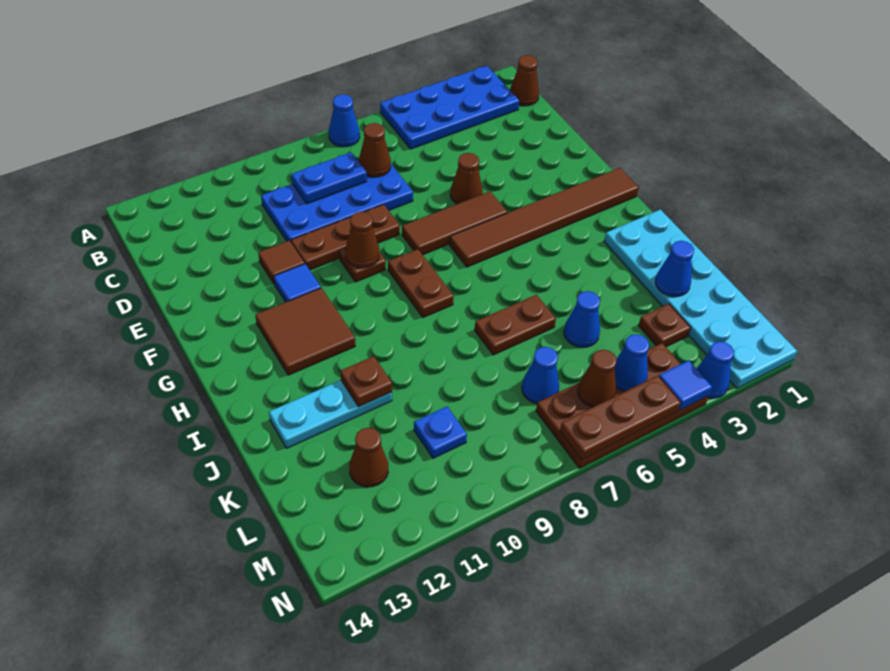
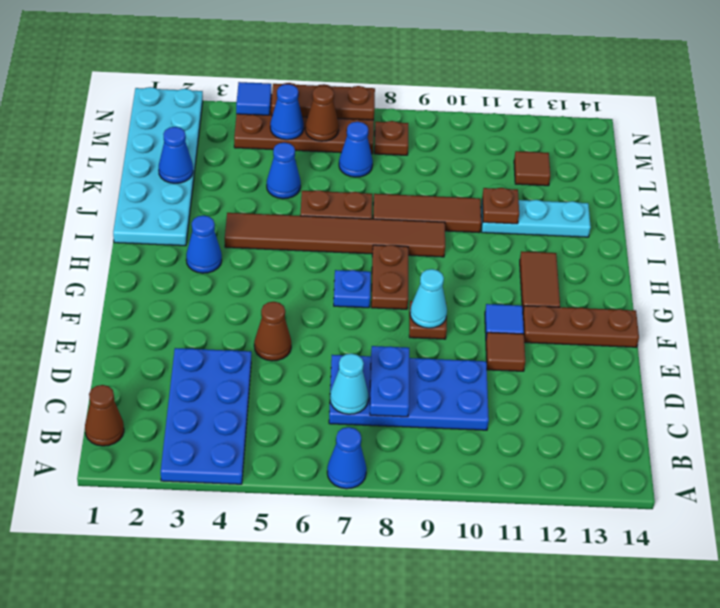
blue 2x4 plate [380,66,519,149] -> blue 2x4 plate turned to [161,348,251,484]
brown 1x1 cone [359,123,391,177] -> cyan 1x1 cone [330,354,369,414]
blue 1x2 plate [291,153,367,204] -> blue 1x2 plate turned to [370,346,409,417]
brown 1x3 plate [291,204,400,270] -> brown 1x3 plate moved to [523,306,639,347]
brown 1x3 tile [402,191,507,255] -> brown 1x3 tile moved to [373,194,481,233]
brown 1x1 cone [345,212,379,268] -> cyan 1x1 cone [410,269,447,328]
brown 1x6 tile [450,168,639,267] -> brown 1x6 tile moved to [225,213,445,257]
brown 2x2 tile [255,288,355,375] -> brown 1x2 tile [520,251,560,310]
brown 1x1 plate [639,304,691,347] -> brown 1x1 plate moved to [374,121,408,155]
blue 1x1 plate [414,407,467,458] -> blue 1x1 plate moved to [334,270,371,308]
brown 1x1 cone [349,428,388,487] -> brown 1x1 tile [514,151,550,186]
blue 1x1 cone [696,341,734,398] -> blue 1x1 cone moved to [186,215,222,273]

